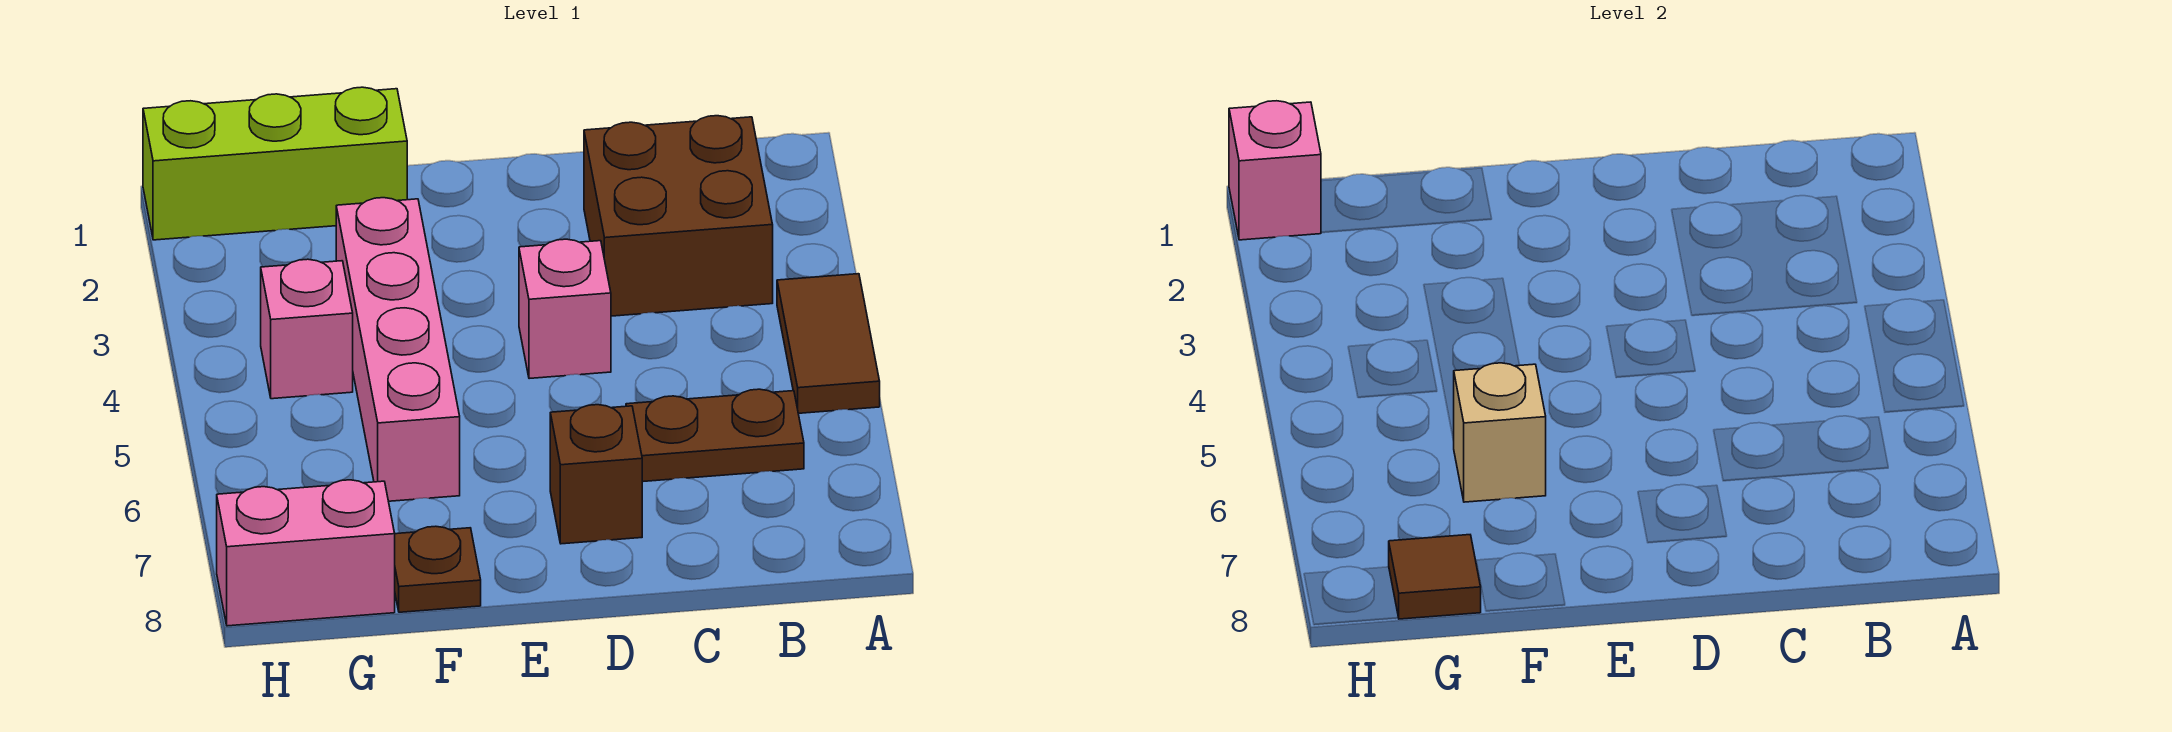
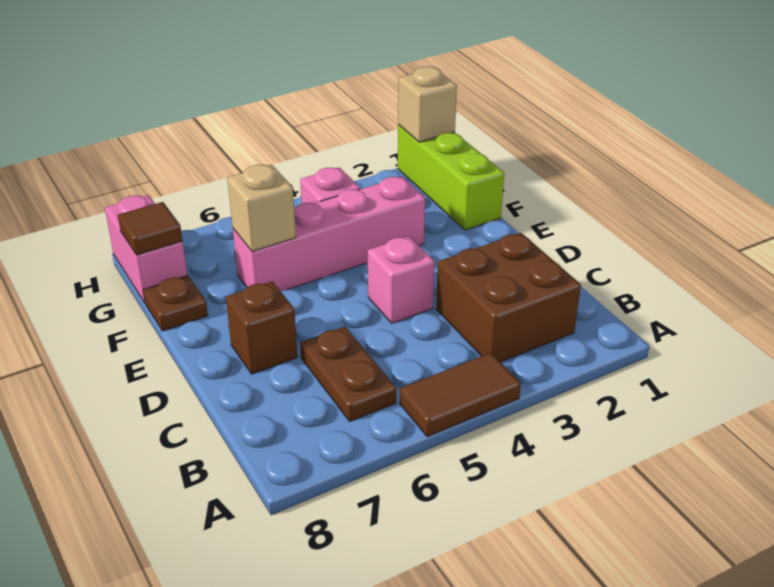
pink 1x1 brick [1229,101,1321,240] -> tan 1x1 brick [398,67,457,142]

